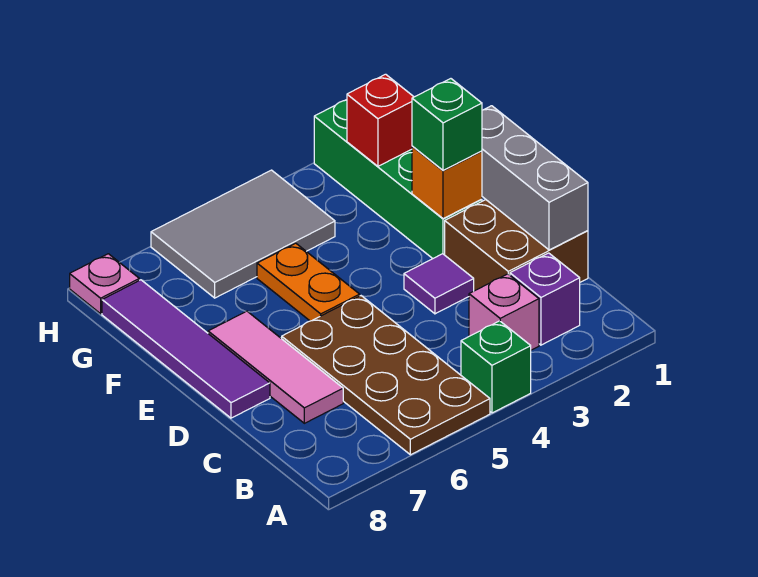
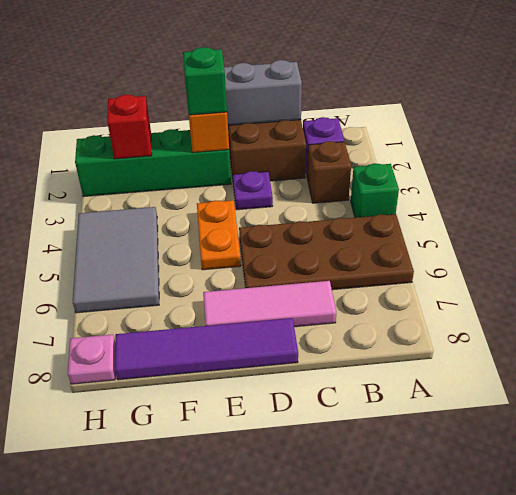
pink 1x1 brick [469,274,539,350] -> brown 1x1 brick [307,141,351,203]
purple 1x1 tile [404,254,474,314] -> purple 1x1 plate [233,171,273,210]
orange 1x2 plate [257,243,360,321] -> orange 1x2 plate turned to [197,200,241,270]

